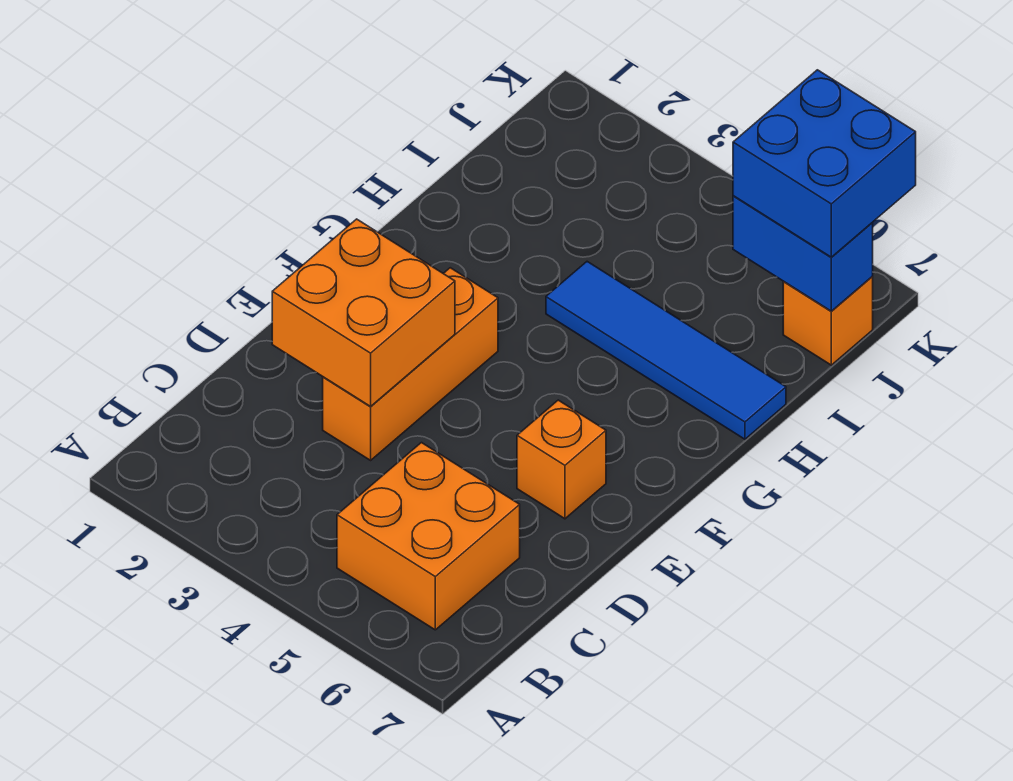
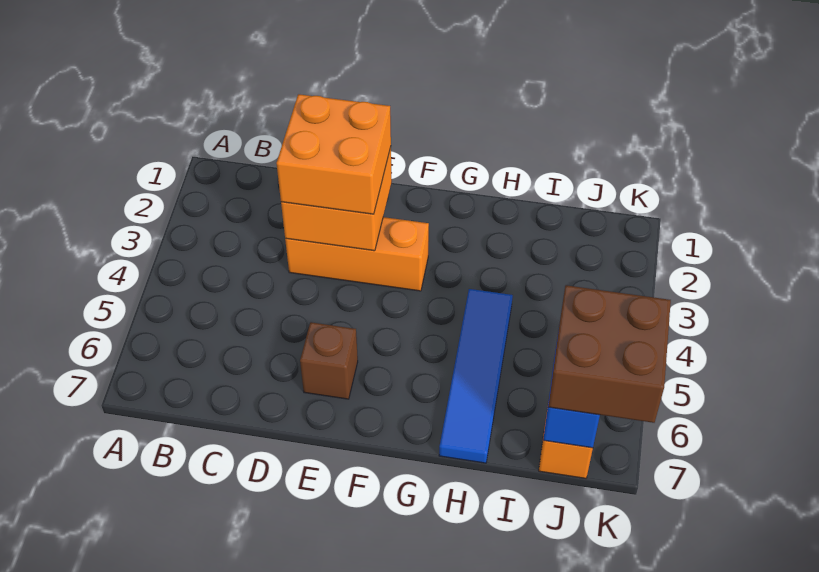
orange 2x2 brick [337,443,520,630] -> orange 2x2 brick moved to [276,94,391,214]
orange 1x1 brick [517,400,606,519] -> brown 1x1 brick [300,322,358,399]
blue 2x2 brick [733,70,916,257] -> brown 2x2 brick [548,285,671,423]

